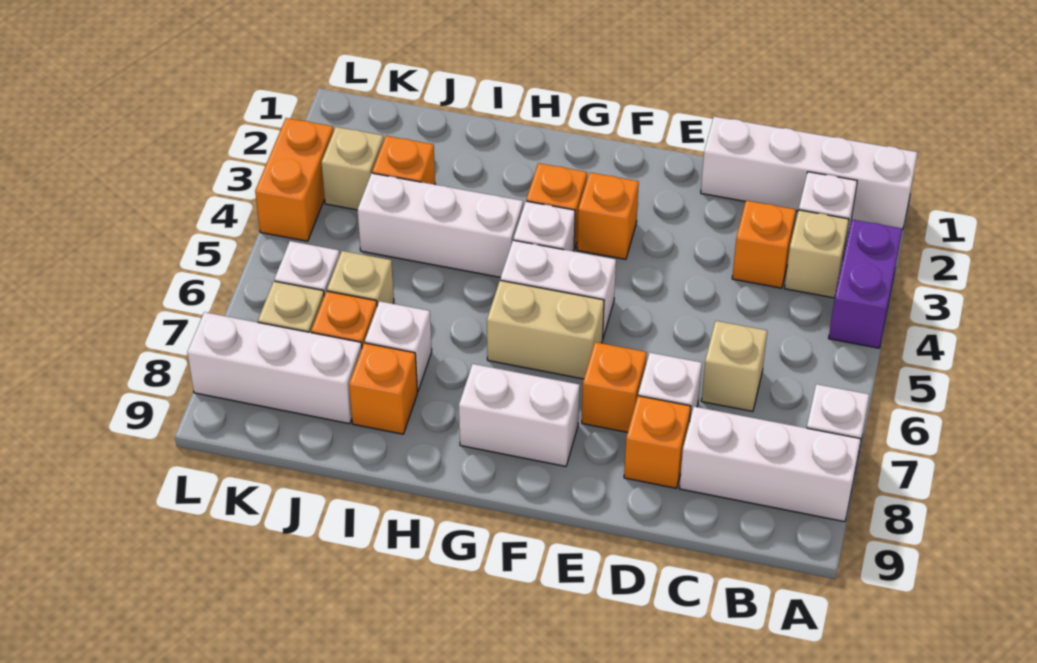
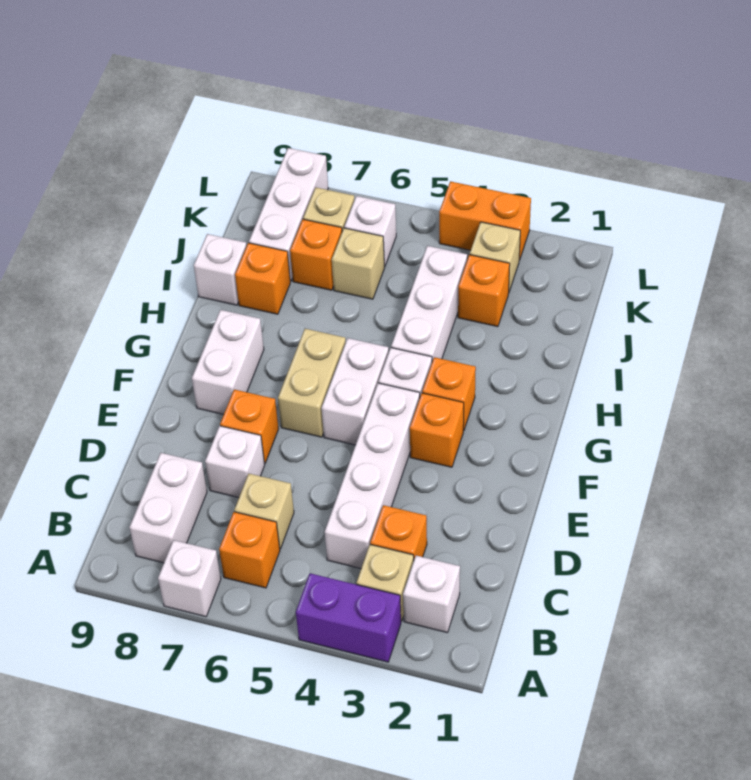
white 1x4 brick [701,117,918,230] -> white 1x4 brick moved to [325,383,420,568]
white 1x3 brick [679,407,861,522] -> white 1x2 brick [129,453,207,563]
orange 1x1 brick [624,396,691,488] -> orange 1x1 brick moved to [219,512,280,588]
white 1x1 brick [365,301,432,391] -> white 1x1 brick moved to [194,234,247,305]

